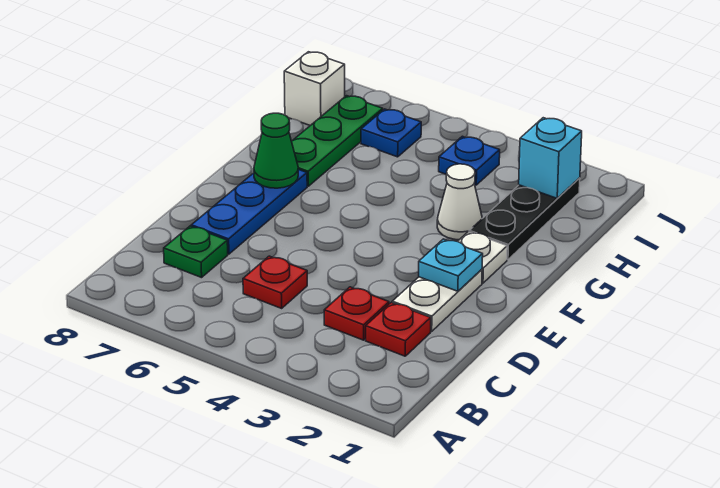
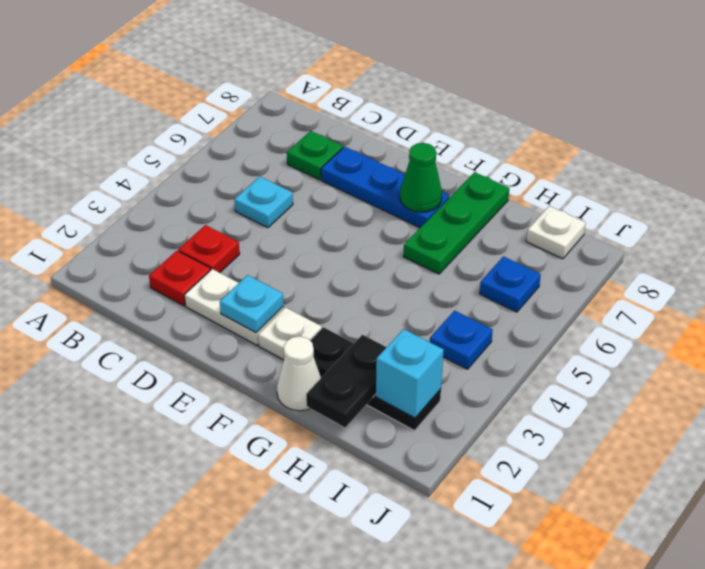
red 1x1 plate [243,256,307,308] -> cyan 1x1 plate [234,177,293,228]
white 1x1 cone [437,164,482,240] -> white 1x1 cone moved to [277,336,321,411]
green 1x3 plate [292,96,383,186] -> green 1x3 plate turned to [404,172,509,274]
none -> black 1x2 plate [306,335,386,427]
white 1x1 brick [284,52,345,125] -> white 1x1 plate [526,206,586,259]

